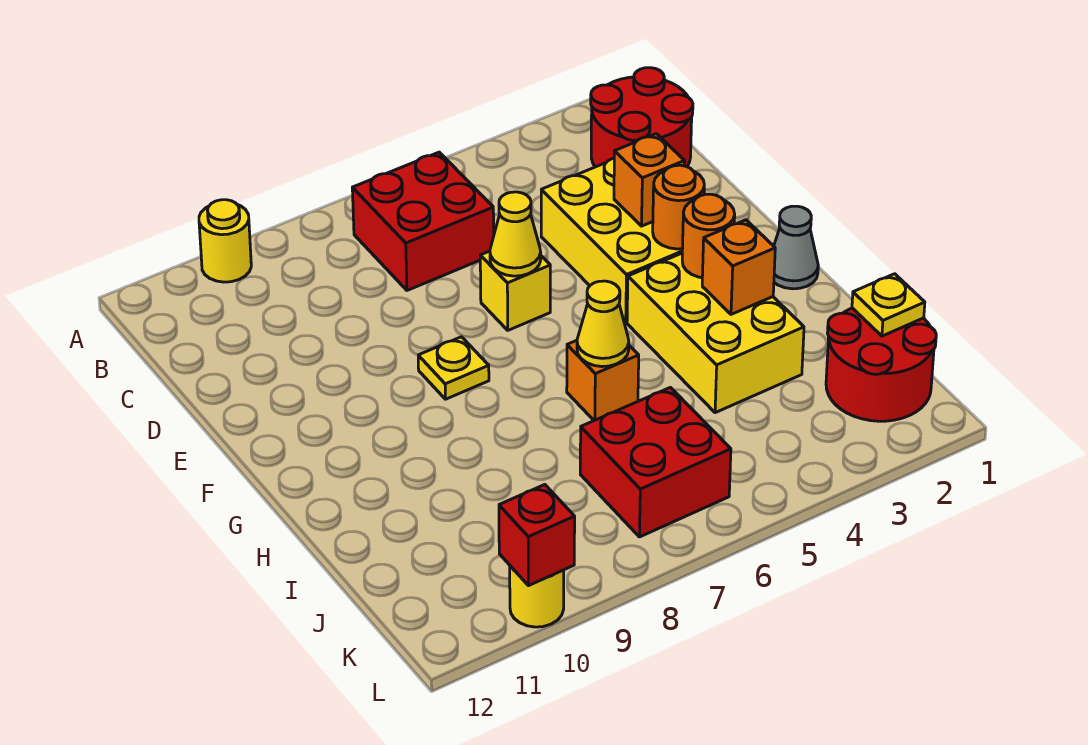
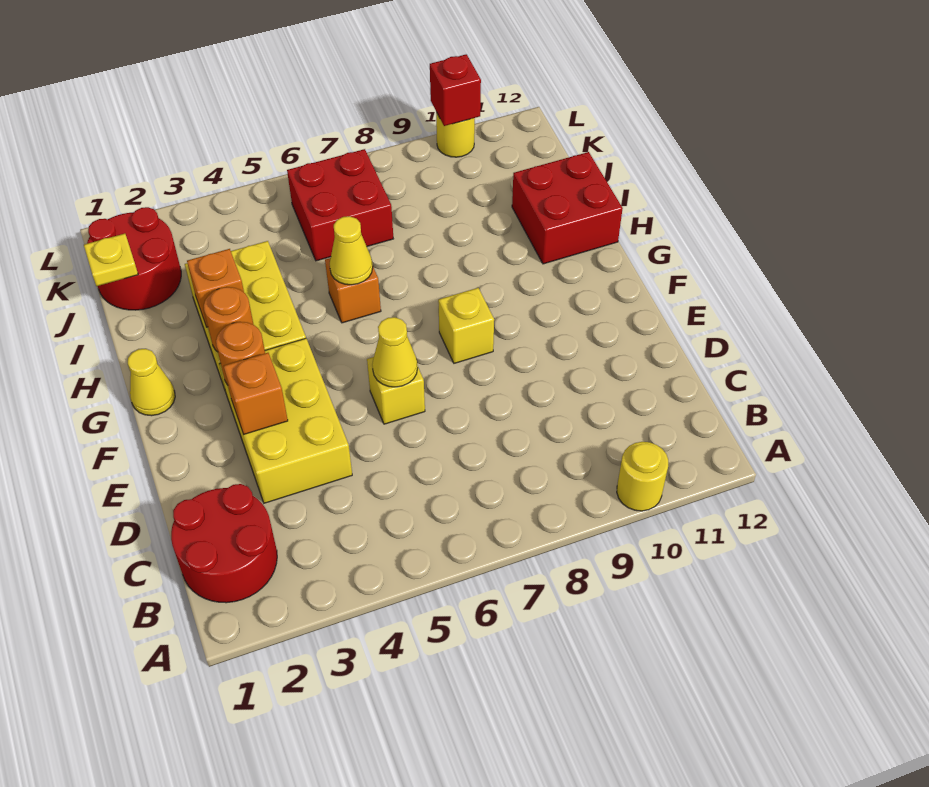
red 2x2 brick [352,152,494,290] -> red 2x2 brick moved to [512,152,623,264]
yellow 1x1 plate [418,337,489,399] -> yellow 1x1 brick [438,288,494,363]
grey 1x1 cone [774,206,818,289] -> yellow 1x1 cone [128,349,175,416]

